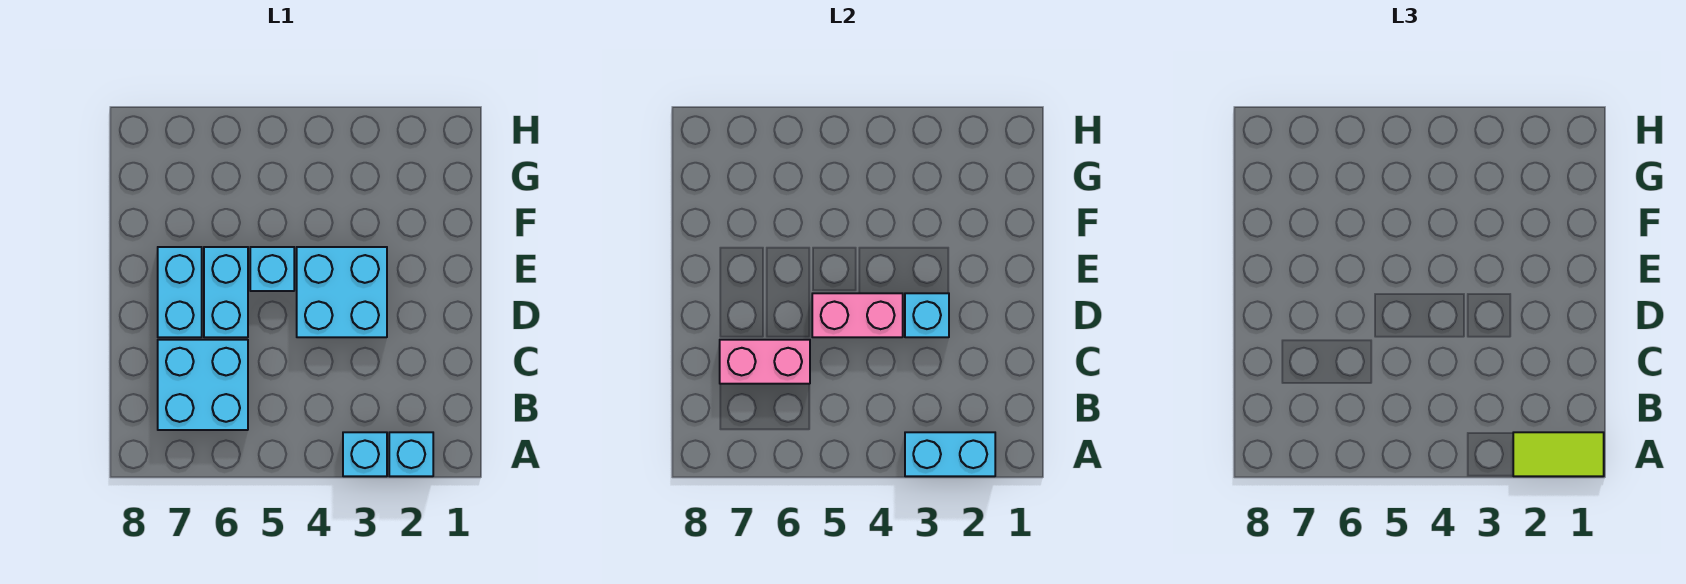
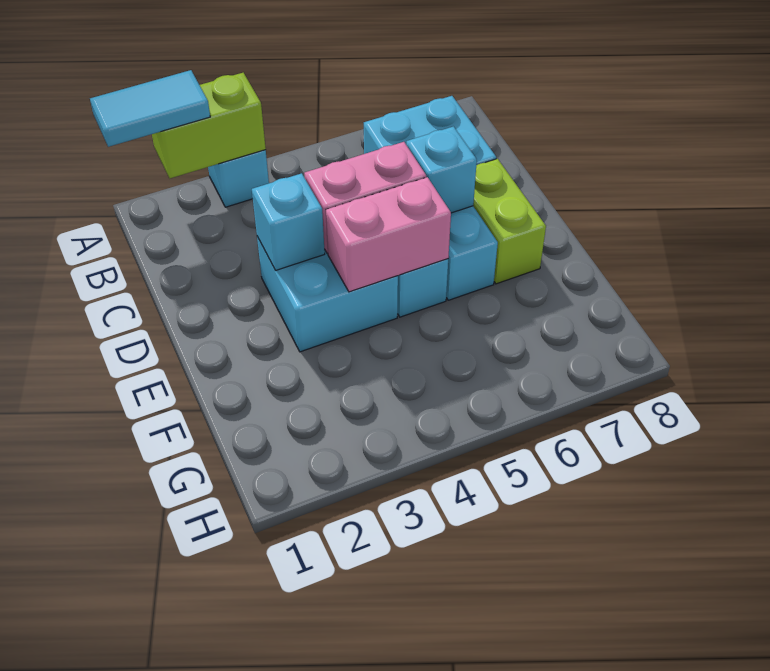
lime 1x2 tile [1513,432,1604,476] -> cyan 1x2 tile [90,70,210,147]
cyan 1x1 brick [389,432,433,476] -> cyan 1x1 brick moved to [406,126,477,213]
cyan 1x2 brick [905,432,995,476] -> lime 1x2 brick [152,73,266,178]
pink 1x2 brick [720,340,810,384] -> pink 1x2 brick moved to [326,177,451,292]
cyan 1x2 brick [158,247,202,337] -> lime 1x2 brick [473,159,546,284]

